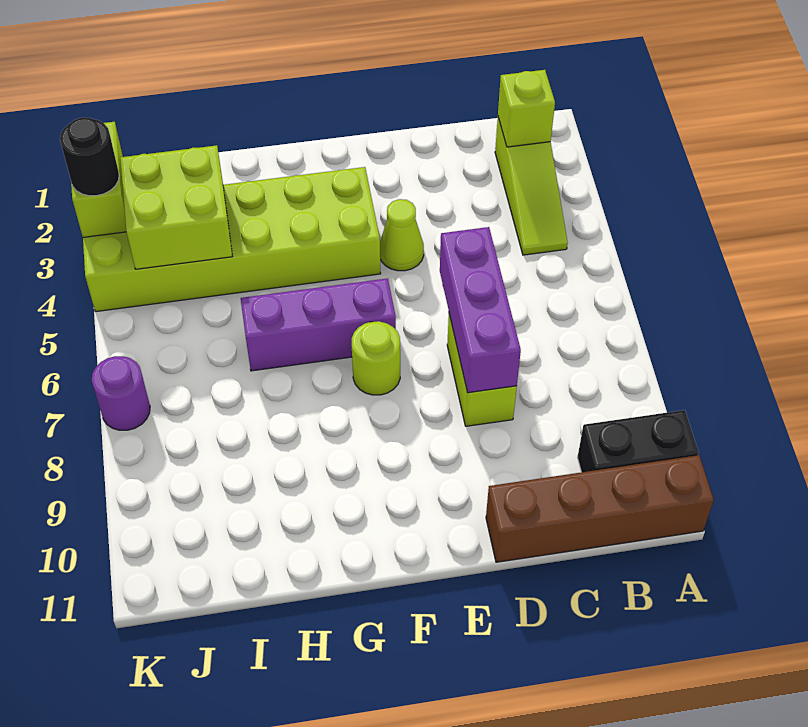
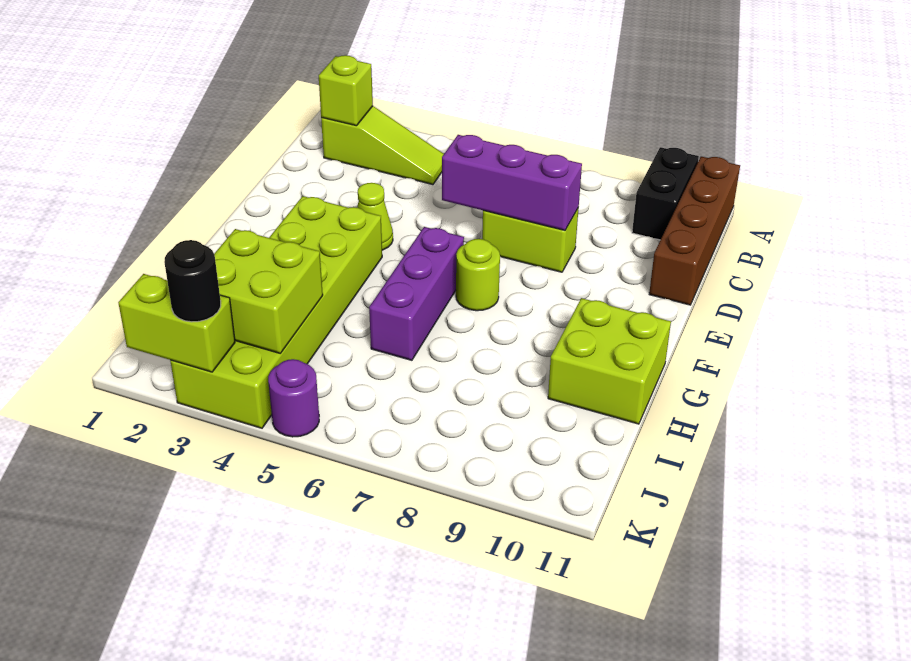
none -> lime 2x2 brick [548,298,671,424]
purple 1x1 round brick [92,356,150,430] -> purple 1x1 round brick moved to [268,359,319,437]

